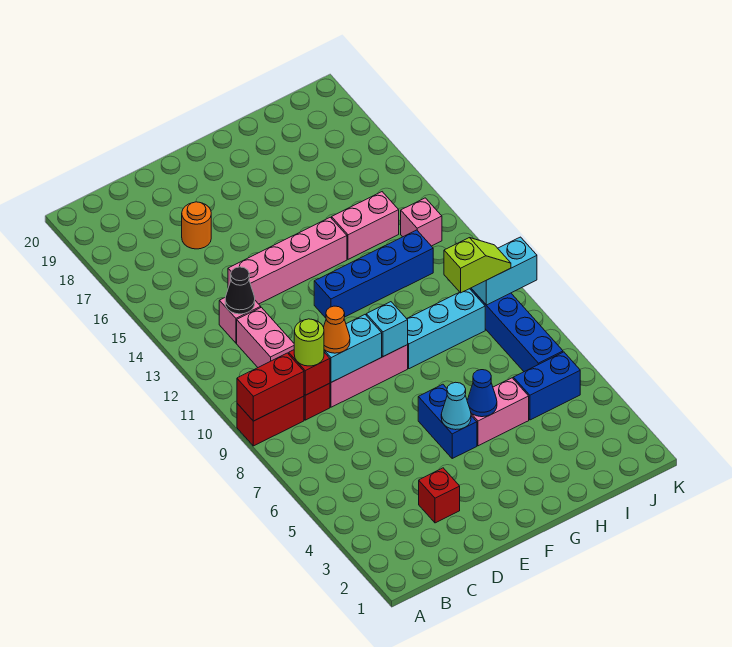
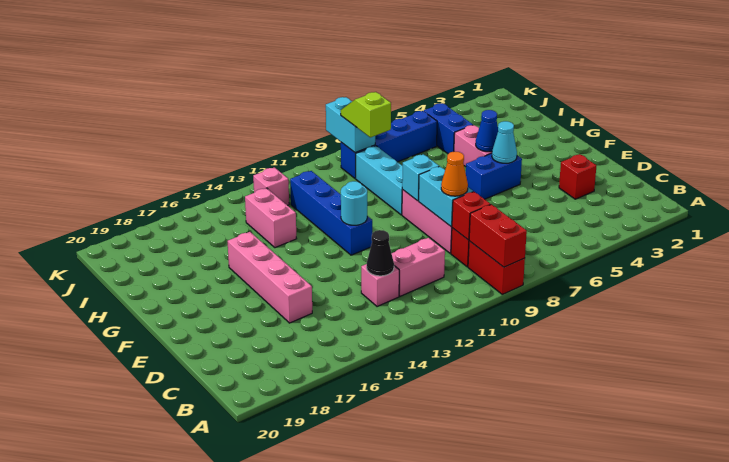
lime 1x1 round brick [294,319,324,366] -> none
pink 1x4 brick [228,217,347,304] -> pink 1x4 brick moved to [228,232,312,323]
orange 1x1 round brick [182,202,211,249] -> none
none -> cyan 1x1 round brick [341,181,367,225]

